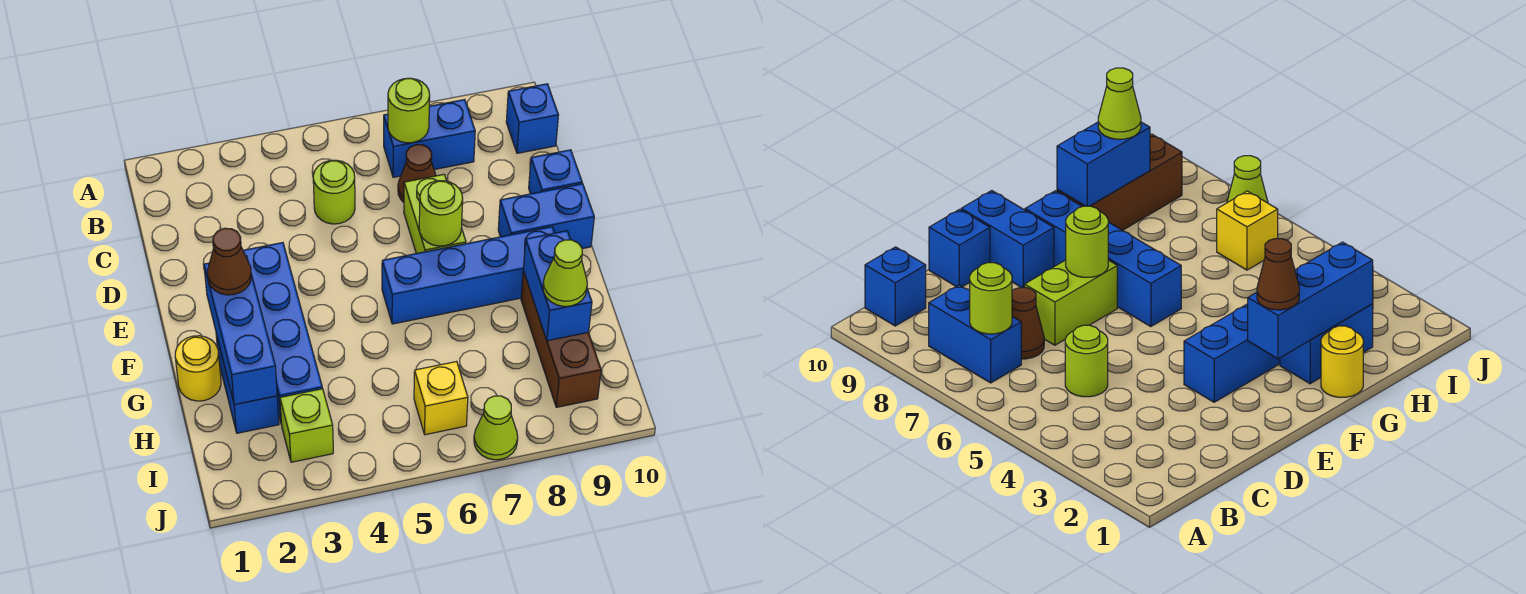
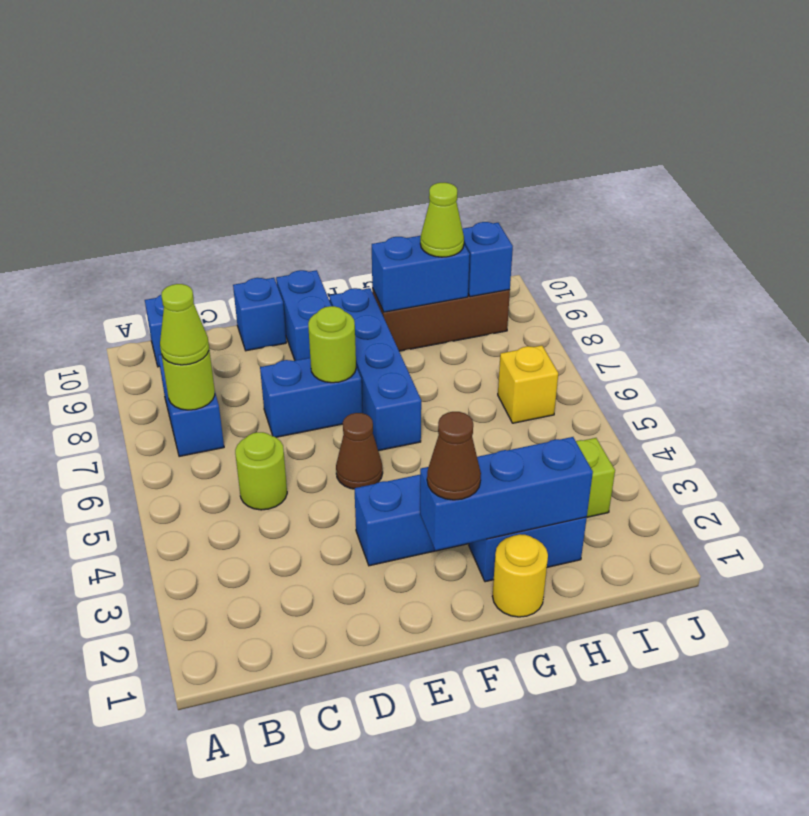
brown 1x1 cone [398,145,436,202] -> brown 1x1 cone moved to [336,413,383,489]
lime 1x2 brick [404,175,466,254] -> blue 1x2 brick [260,358,362,437]
none -> blue 1x1 brick [462,222,513,297]
lime 1x1 cone [474,396,518,460] -> lime 1x1 cone moved to [160,284,209,365]

